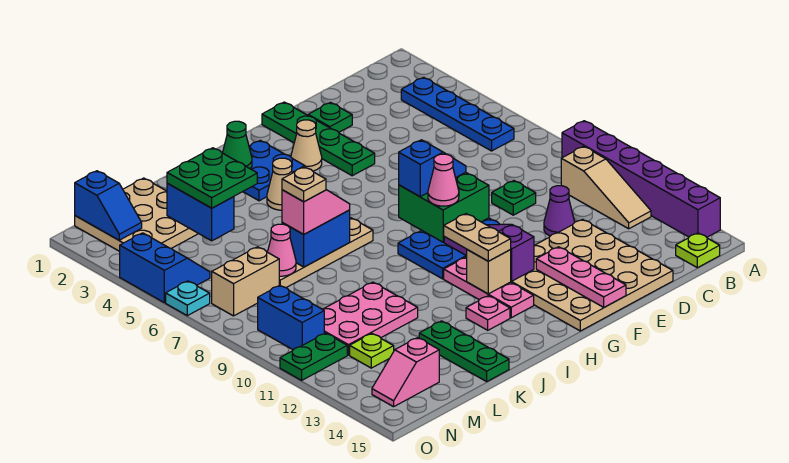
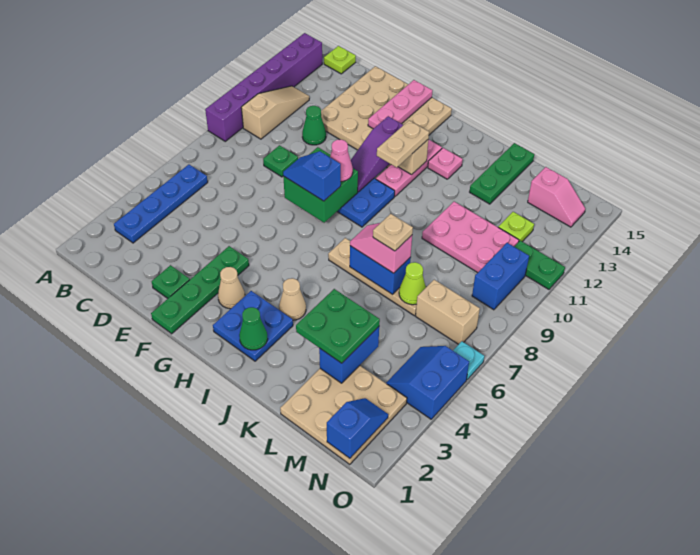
purple 1x1 cone [544,186,575,236] -> green 1x1 cone [302,106,326,145]
pink 1x1 cone [268,224,296,276] -> lime 1x1 cone [399,262,426,305]

